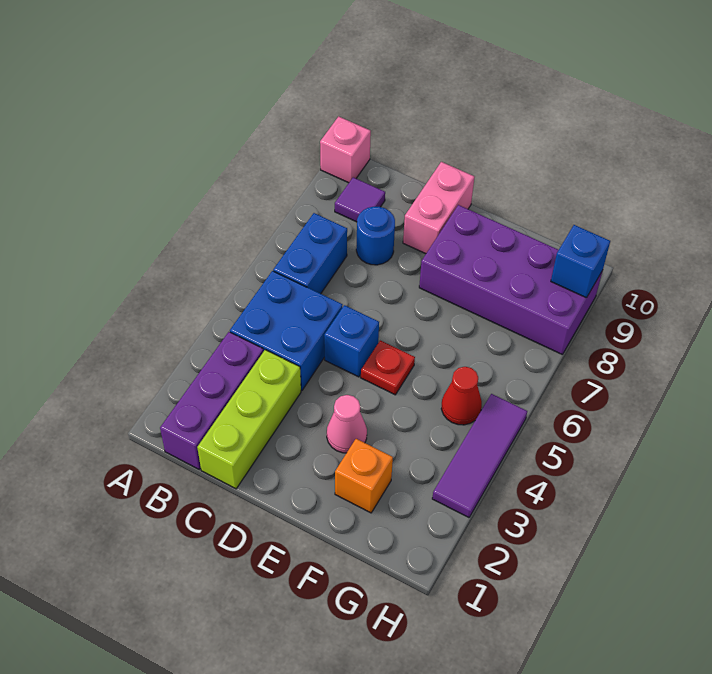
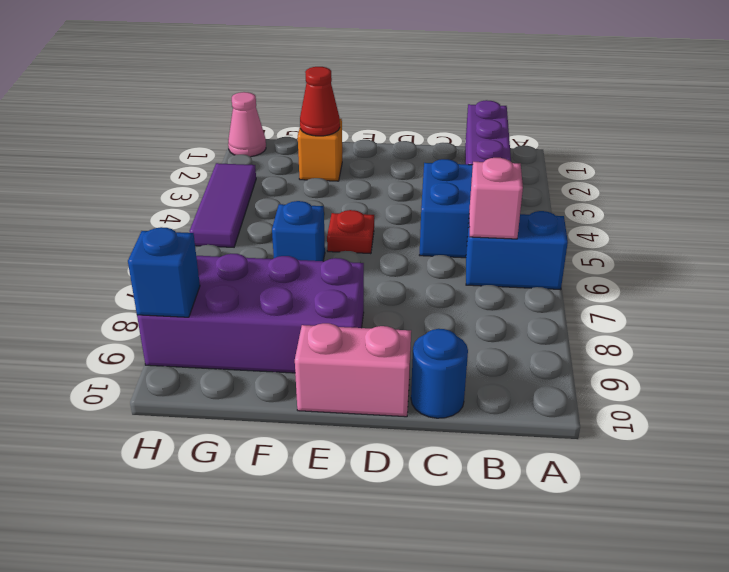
pink 1x1 brick [320,116,371,183] -> pink 1x1 brick moved to [469,158,523,239]
blue 1x2 brick [273,213,347,294] -> blue 1x2 brick turned to [466,211,568,290]
purple 1x1 tile [335,177,385,222] -> none
lime 1x3 brick [197,350,301,489] -> none
blue 1x1 round brick [356,207,395,265] -> blue 1x1 round brick moved to [411,329,468,418]
blue 1x1 brick [324,305,379,377] -> blue 1x1 brick moved to [272,201,325,261]
pink 1x2 brick [403,162,474,254] -> pink 1x2 brick turned to [295,323,411,417]
pink 1x1 cone [327,395,367,453] -> pink 1x1 cone moved to [228,92,266,157]
red 1x1 cone [441,367,482,425] -> red 1x1 cone moved to [300,67,340,136]

